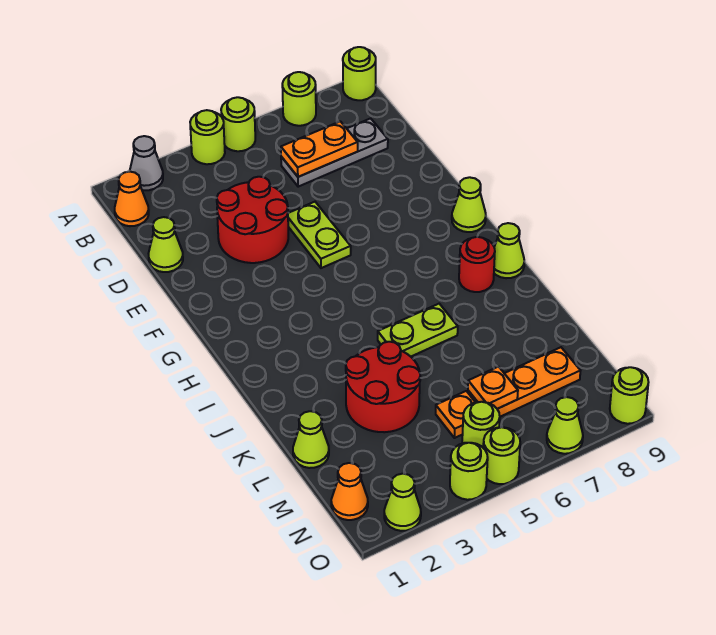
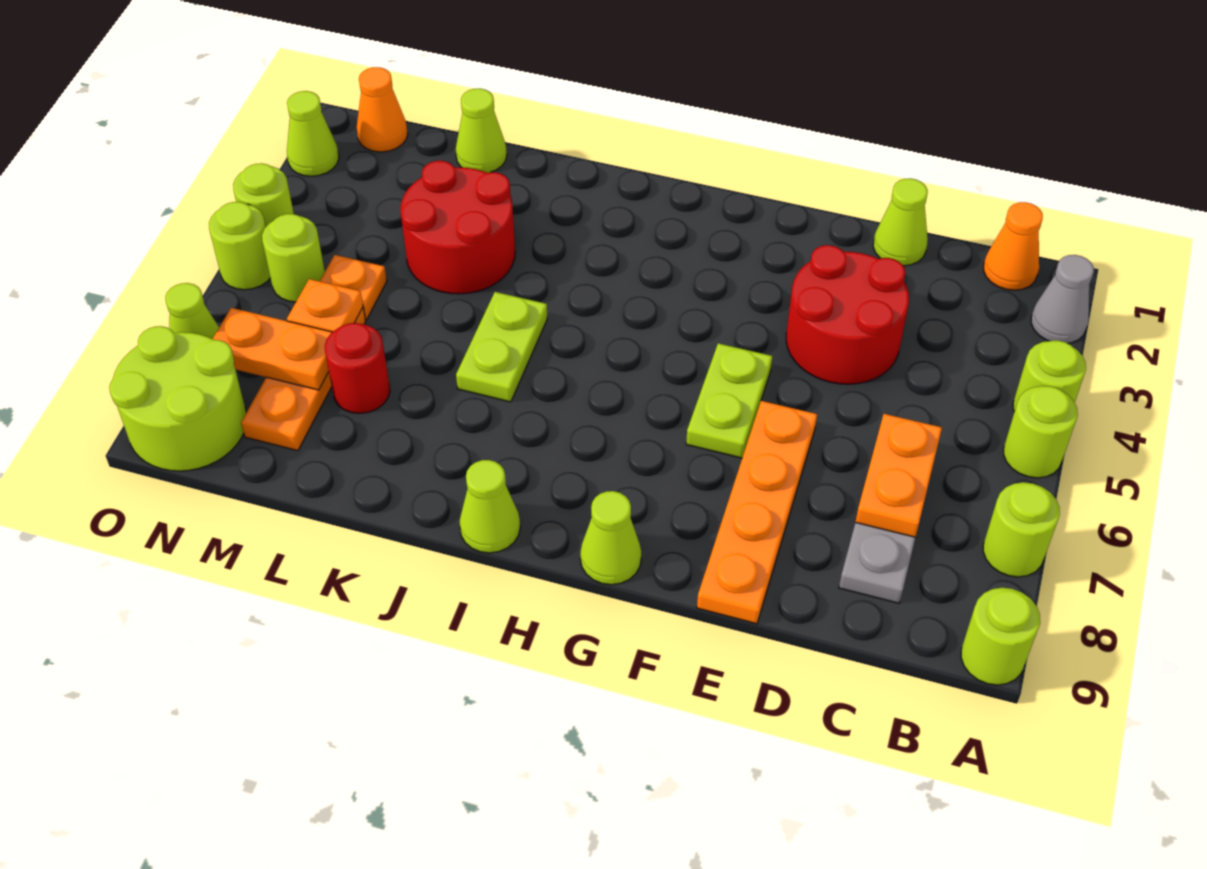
lime 1x2 plate [288,202,351,268] -> lime 1x2 plate turned to [686,343,772,458]
none -> orange 1x4 plate [697,401,817,624]
red 1x1 round brick [459,237,495,292] -> red 1x1 round brick moved to [325,323,390,414]
none -> orange 1x2 plate [213,308,332,390]
lime 1x1 round brick [610,367,649,424] -> lime 2x2 round brick [109,326,246,471]

